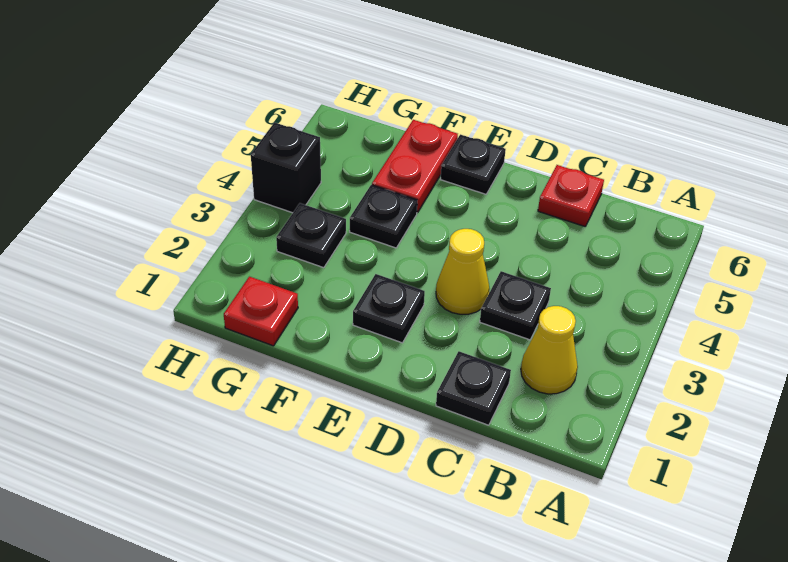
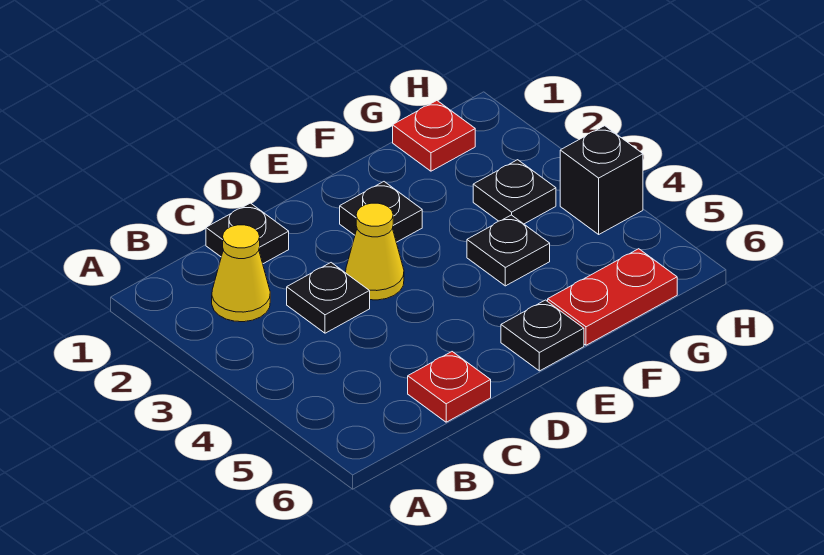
red 1x2 plate [372,120,458,213] -> red 1x2 plate turned to [548,249,677,345]

